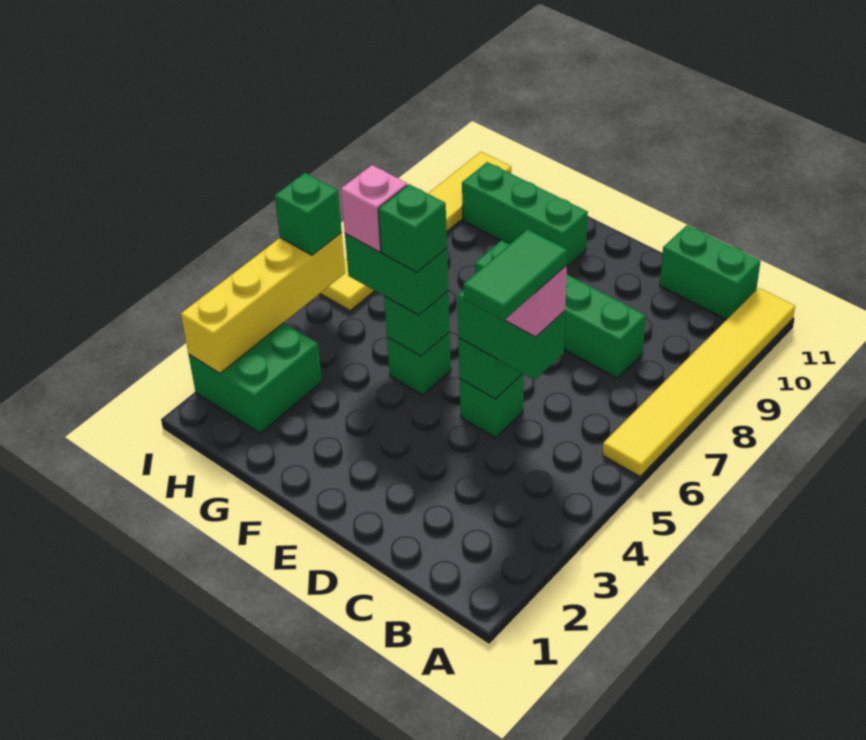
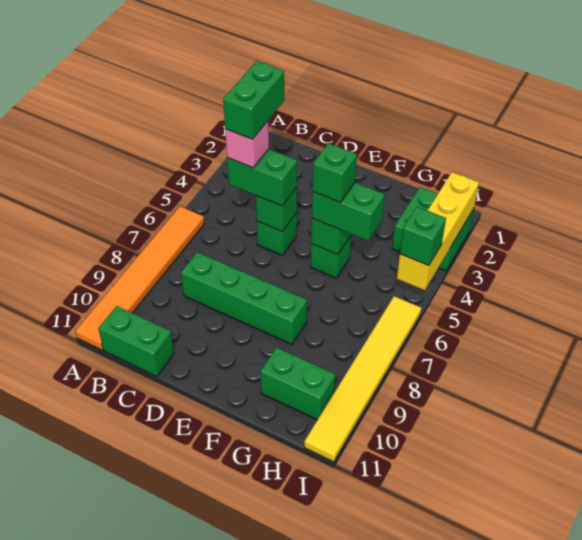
yellow 1x6 tile [603,288,795,476] -> orange 1x6 tile [75,206,204,350]
green 1x2 tile [463,230,567,321] -> green 1x2 brick [223,61,284,139]
green 1x3 brick [462,162,588,267] -> green 1x2 brick [260,348,335,420]
pink 1x1 brick [341,165,407,252] -> none

